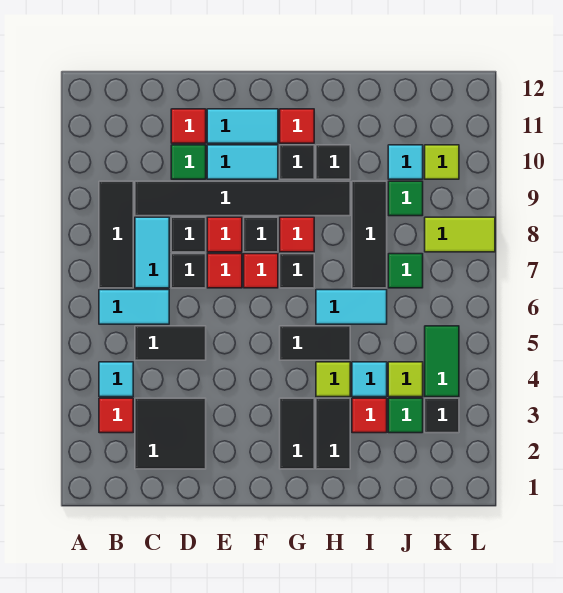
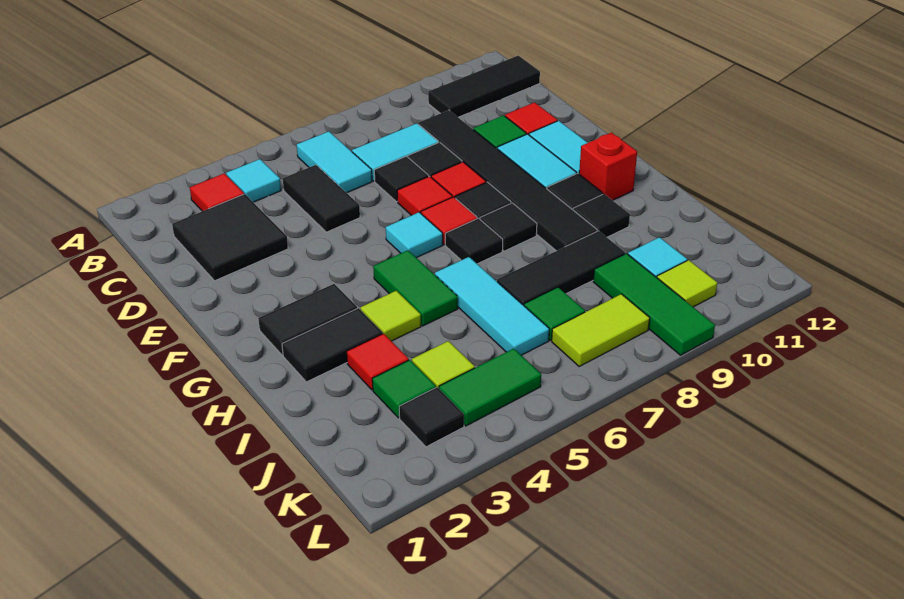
black 1x3 tile [99,181,133,288] -> black 1x3 tile moved to [428,56,540,117]
black 1x2 tile [280,326,350,360] -> green 1x2 tile [373,250,458,326]
red 1x1 tile [280,217,314,252] -> black 1x1 tile [480,203,537,251]
red 1x1 tile [280,109,314,143] -> red 1x1 brick [579,133,637,200]
cyan 1x2 tile [316,290,387,324] -> cyan 1x3 tile [435,257,549,355]
cyan 1x1 tile [352,362,387,397] -> cyan 1x1 tile moved to [386,212,443,258]
green 1x1 tile [388,181,423,216] -> green 1x3 tile [593,254,715,355]
lime 1x2 tile [425,217,495,252] -> lime 1x2 tile turned to [552,294,650,366]

